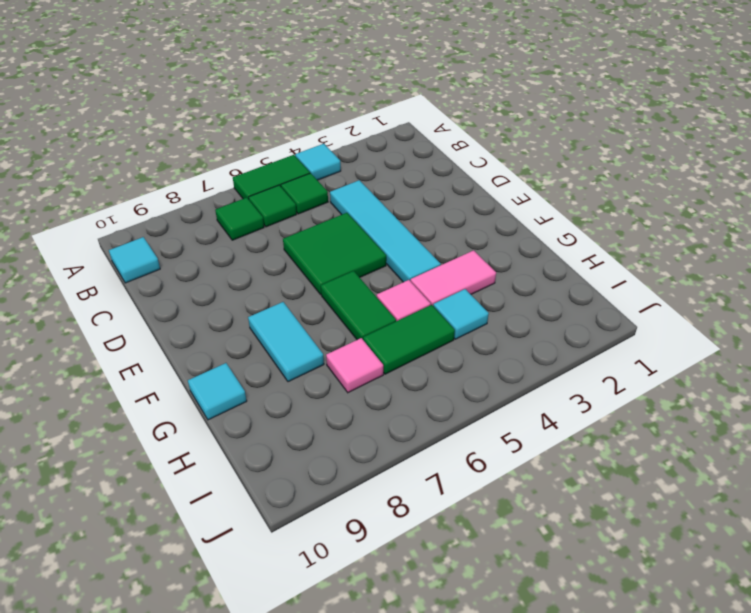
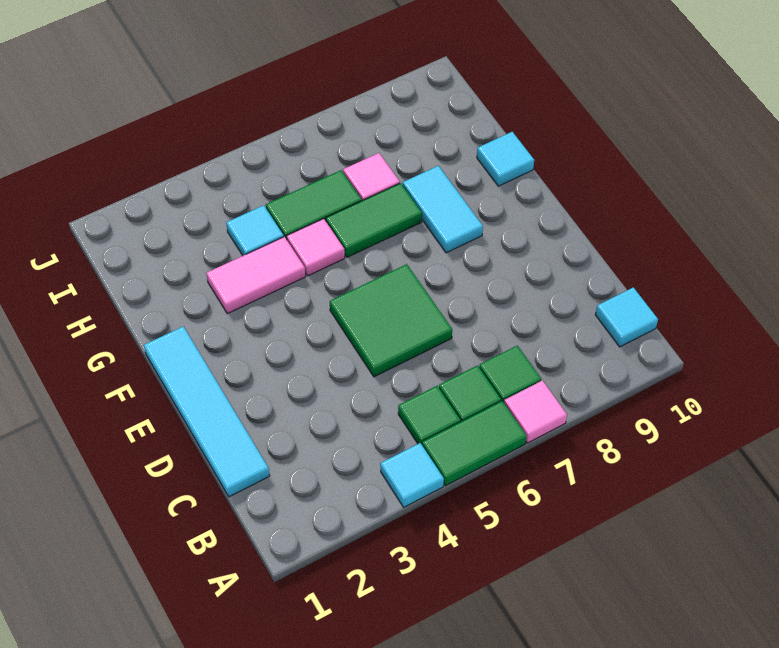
none -> pink 1x1 tile [504,381,567,443]
cyan 1x4 tile [330,180,441,282] -> cyan 1x4 tile moved to [144,326,270,497]
green 1x2 tile [321,271,396,340] -> green 1x2 tile turned to [326,183,422,257]

